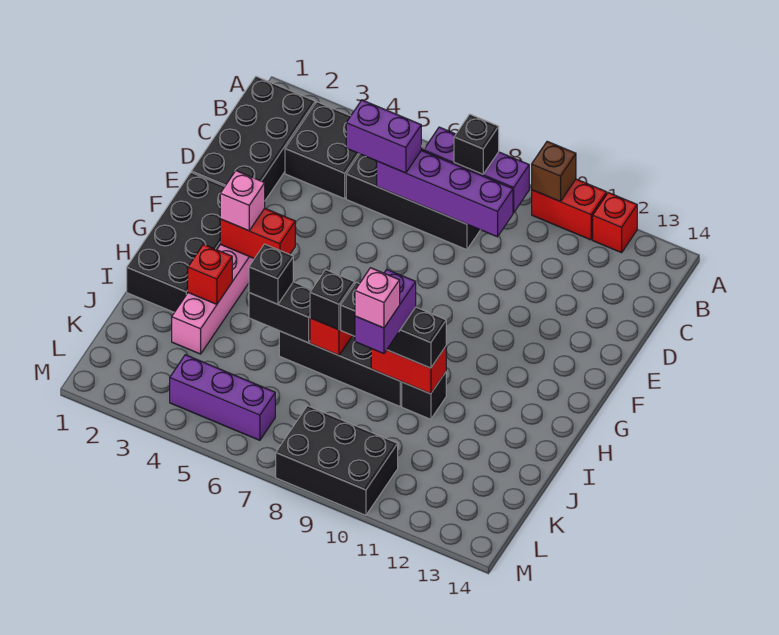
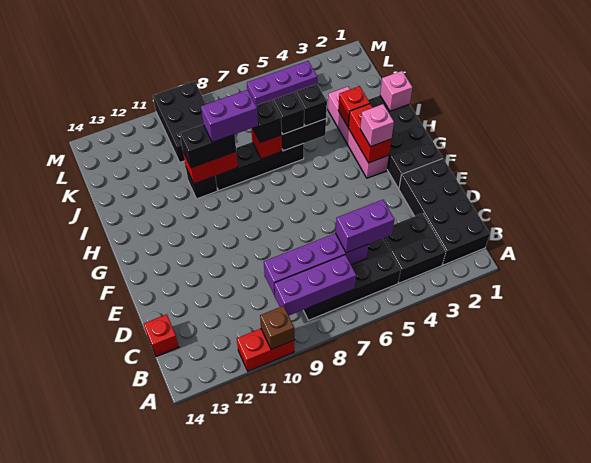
red 1x1 brick [593,193,637,253] -> red 1x1 brick moved to [144,314,179,357]
black 1x1 brick [454,114,499,174] -> black 1x1 brick moved to [273,92,304,134]
red 1x2 brick [220,208,295,259] -> red 1x2 brick turned to [348,104,391,163]
black 1x3 brick [341,282,446,368] -> black 1x2 brick [180,125,236,168]
purple 1x2 brick [355,270,416,354] -> purple 1x2 brick turned to [201,90,258,142]
pink 1x1 brick [355,268,400,328] -> pink 1x1 brick moved to [380,71,412,111]
black 2x3 brick [276,406,398,515] -> black 2x3 brick turned to [153,81,206,162]

